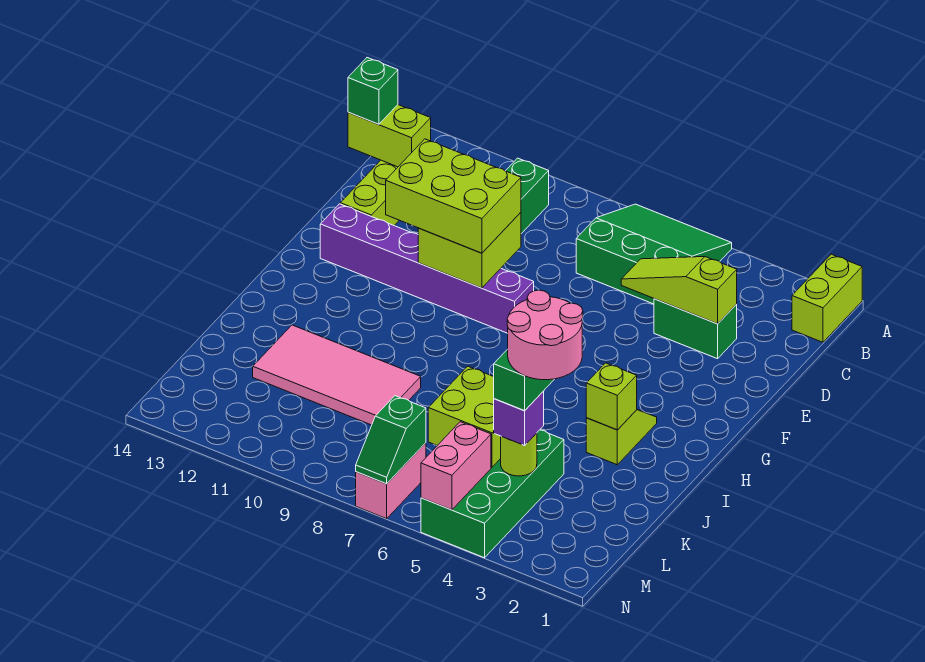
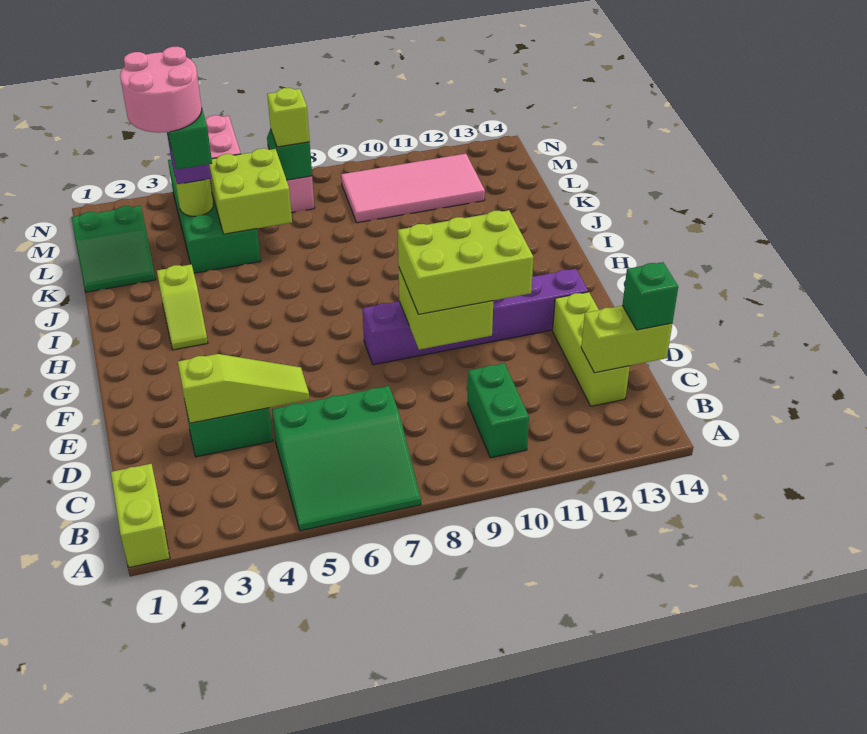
lime 1x1 brick [586,363,637,430] -> lime 1x1 brick moved to [267,88,310,147]
pink 2x4 tile [253,325,421,425] -> pink 2x4 tile moved to [341,154,485,223]
none -> green 2x2 slope [72,206,156,292]

